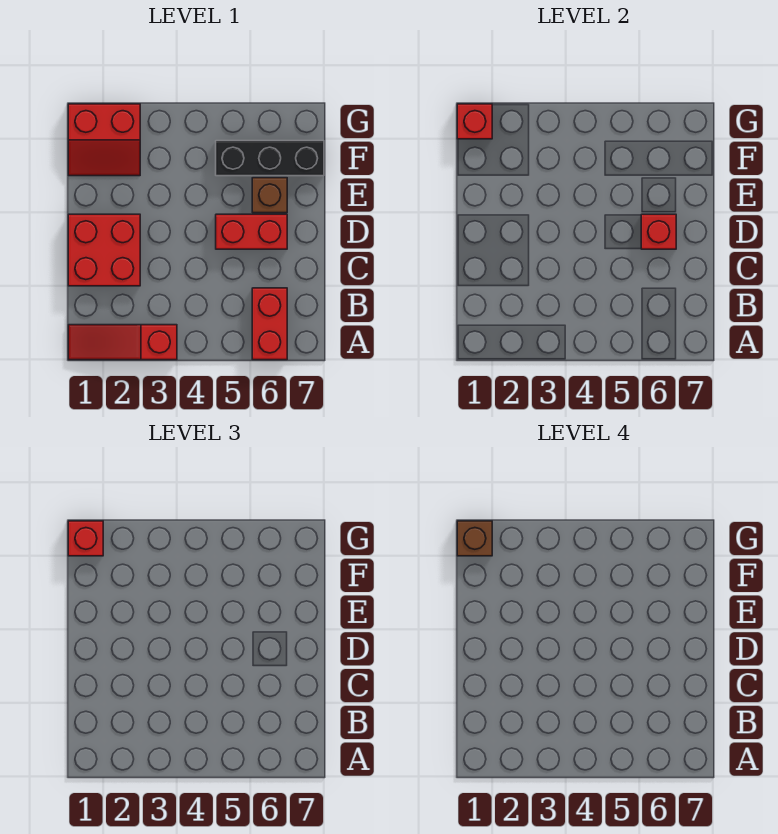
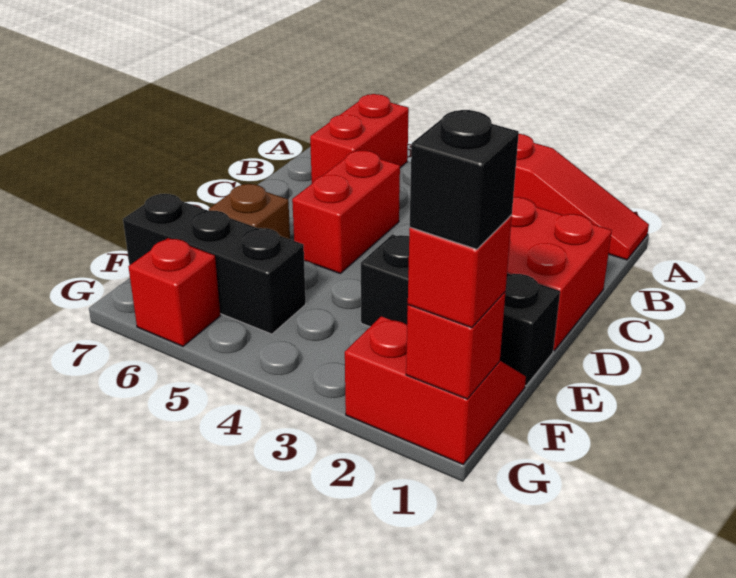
red 1x2 brick [216,214,287,249] -> red 1x2 brick turned to [292,151,400,274]
red 1x1 brick [641,214,676,249] -> red 1x1 brick moved to [128,238,220,346]
none -> black 1x3 brick [361,234,560,386]
brown 1x1 brick [457,521,492,556] -> black 1x1 brick [410,110,519,249]

